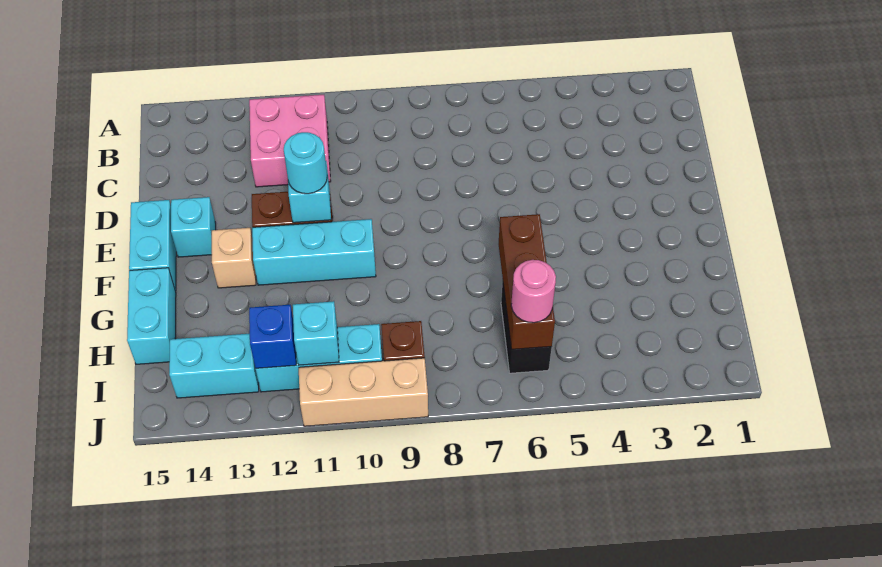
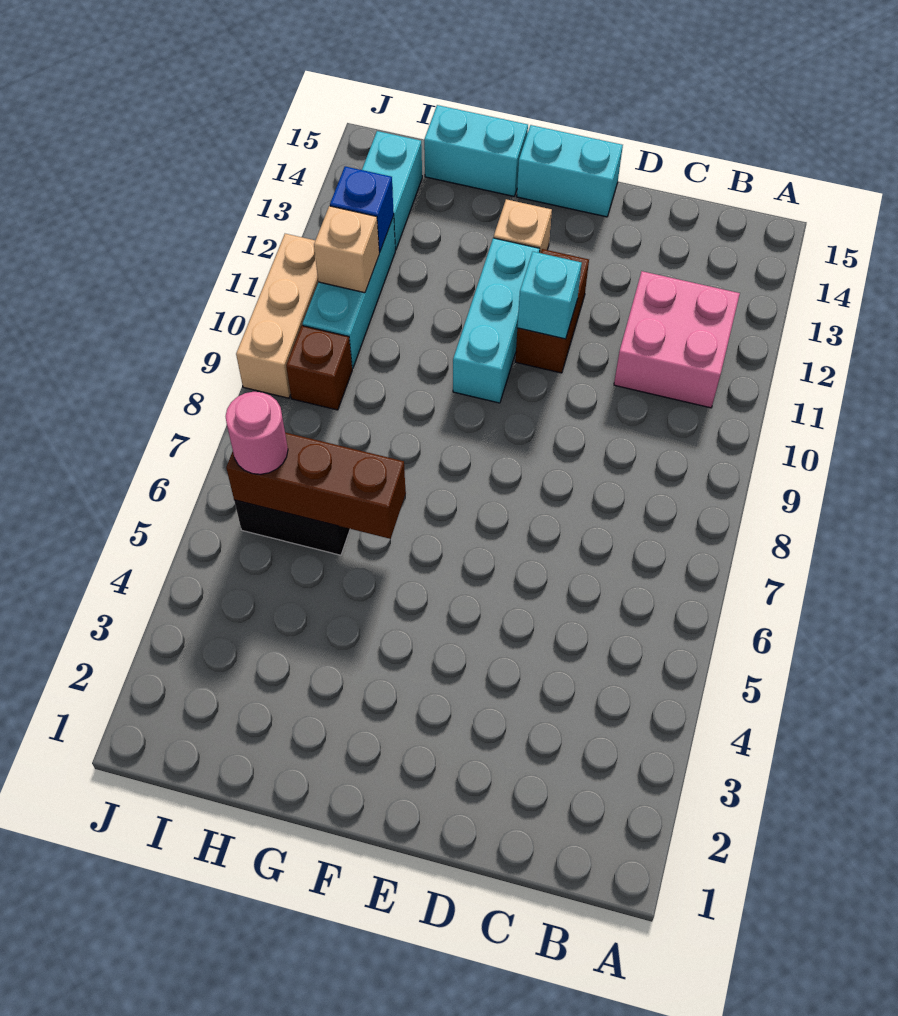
cyan 1x1 round brick [284,132,327,194] -> none
cyan 1x1 brick [171,197,216,257] -> none
cyan 1x1 brick [293,301,339,365] -> tan 1x1 brick [314,206,379,293]

